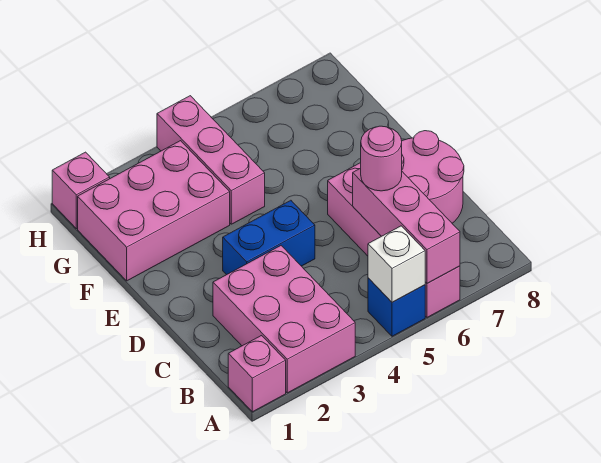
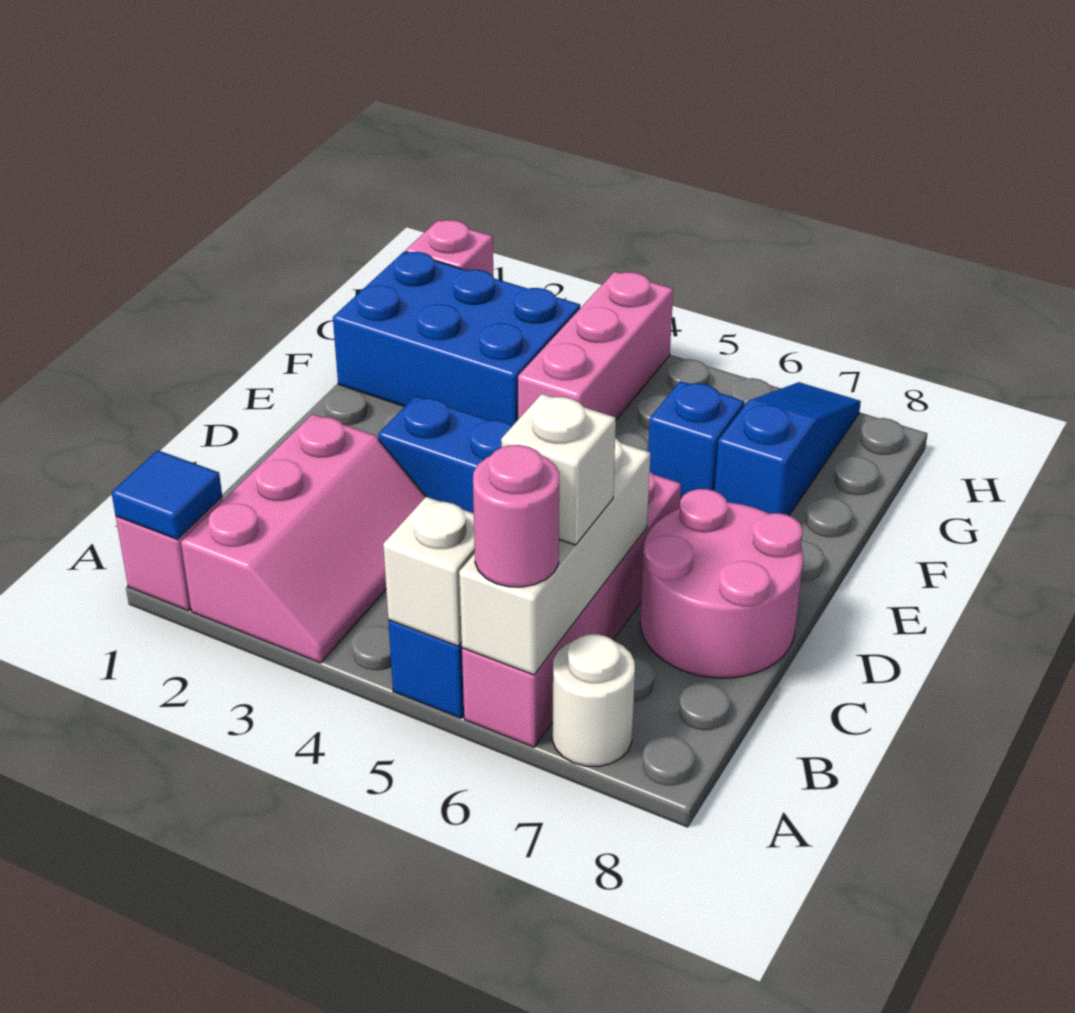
none -> blue 1x1 tile [111,450,222,539]
pink 2x3 brick [213,246,355,393] -> pink 2x3 slope [181,414,426,663]
pink 1x3 brick [353,168,460,283] -> white 1x3 brick [459,438,650,675]
none -> white 1x1 round brick [552,634,635,767]
none -> white 1x1 brick [501,394,616,545]
pink 1x1 round brick [361,126,402,191] -> pink 1x1 round brick moved to [473,445,559,587]
pink 2x3 brick [78,141,230,281] -> blue 2x3 brick [333,252,580,426]
none -> blue 1x1 brick [648,381,744,499]
none -> blue 1x3 slope [715,382,861,515]

